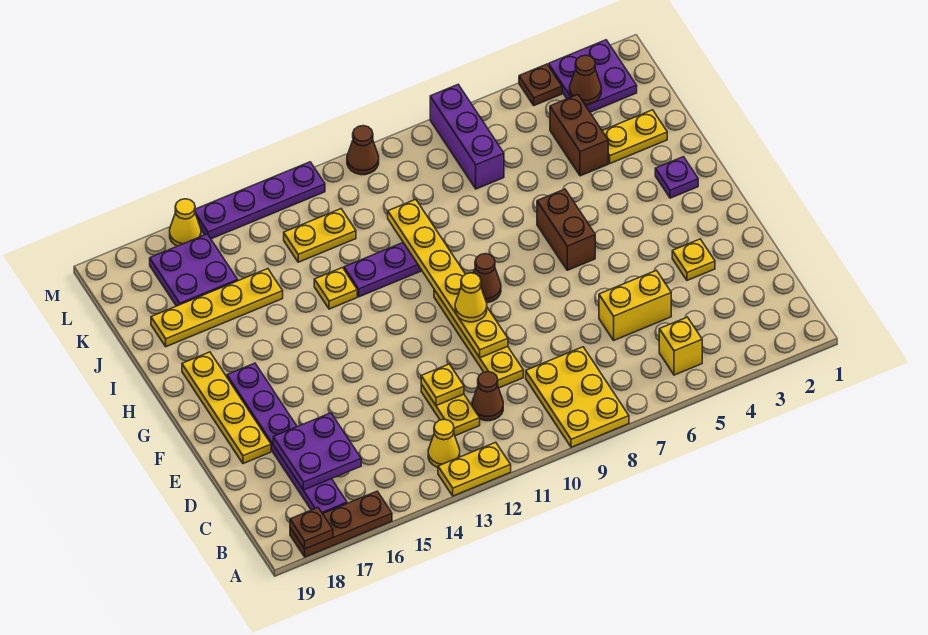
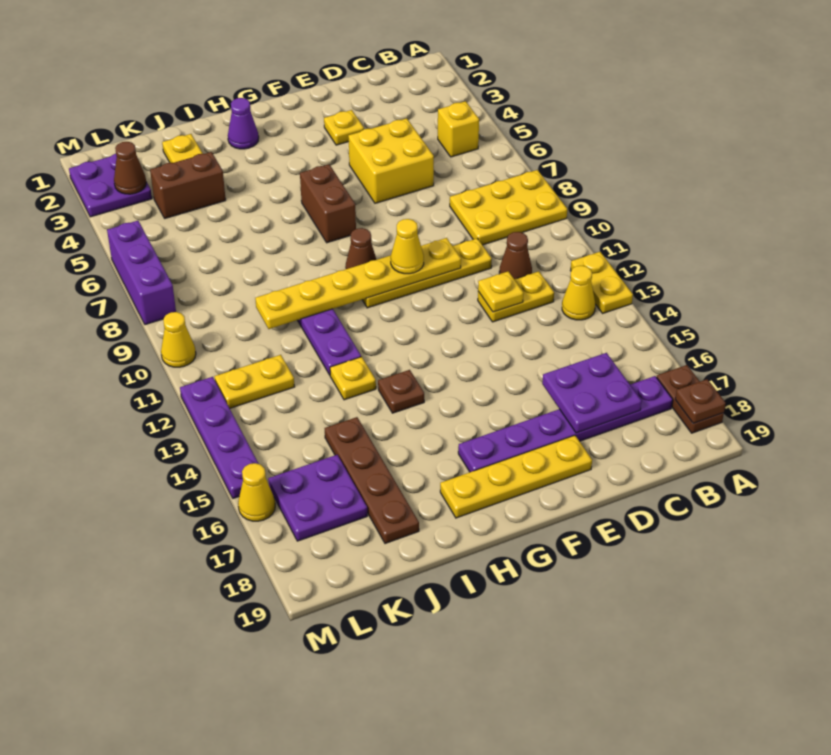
brown 1x3 plate [290,491,392,557] -> brown 1x2 plate [657,365,724,433]
yellow 1x2 brick [599,270,671,340] -> yellow 2x2 brick [348,118,434,203]
brown 1x2 brick [537,189,595,270] -> brown 1x2 brick turned to [300,164,356,243]
purple 1x1 plate [655,157,698,198] -> purple 1x1 cone [228,98,259,149]
yellow 1x4 plate [151,269,283,347] -> brown 1x4 plate [325,417,419,544]
purple 1x3 brick [430,85,504,189] -> purple 1x3 brick turned to [107,221,176,325]
yellow 1x2 plate [284,209,356,262] -> yellow 1x2 plate turned to [215,355,295,408]
brown 1x1 plate [519,64,562,106] -> brown 1x1 plate moved to [378,370,424,413]
brown 1x1 cone [347,126,379,175] -> yellow 1x1 cone [161,312,196,367]

